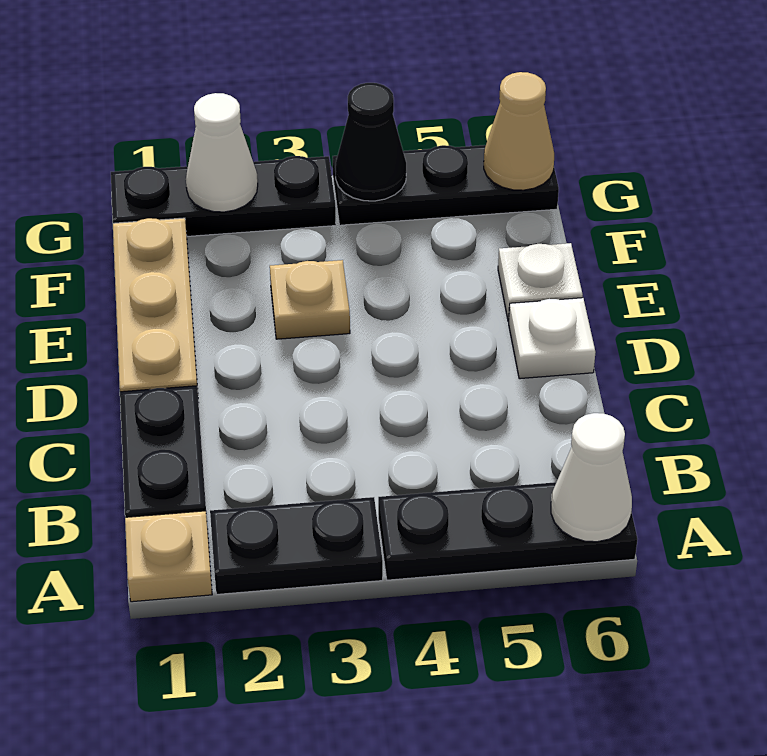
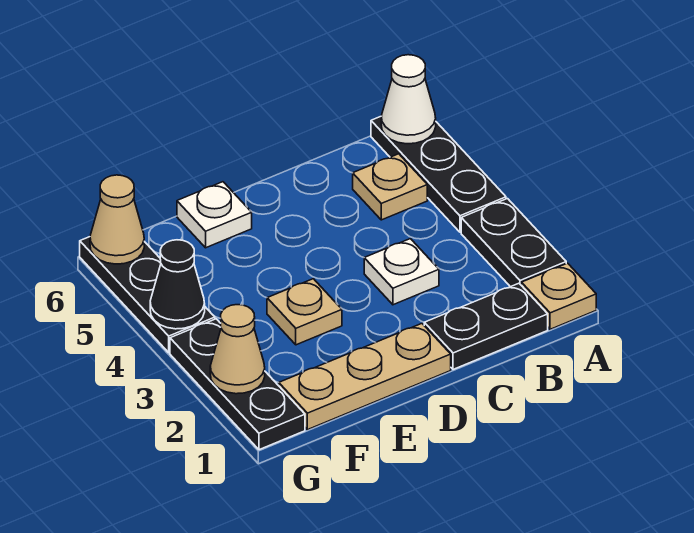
none -> tan 1x1 plate [353,154,427,220]
white 1x1 plate [509,298,596,379] -> white 1x1 plate moved to [364,239,439,305]
white 1x1 cone [186,93,258,212] -> tan 1x1 cone [210,305,265,394]

